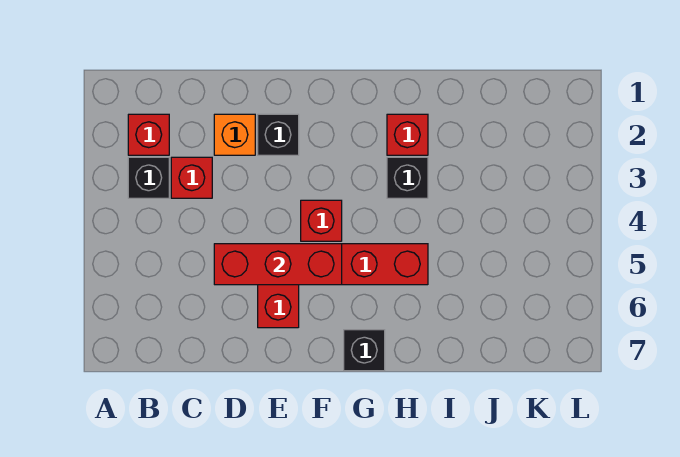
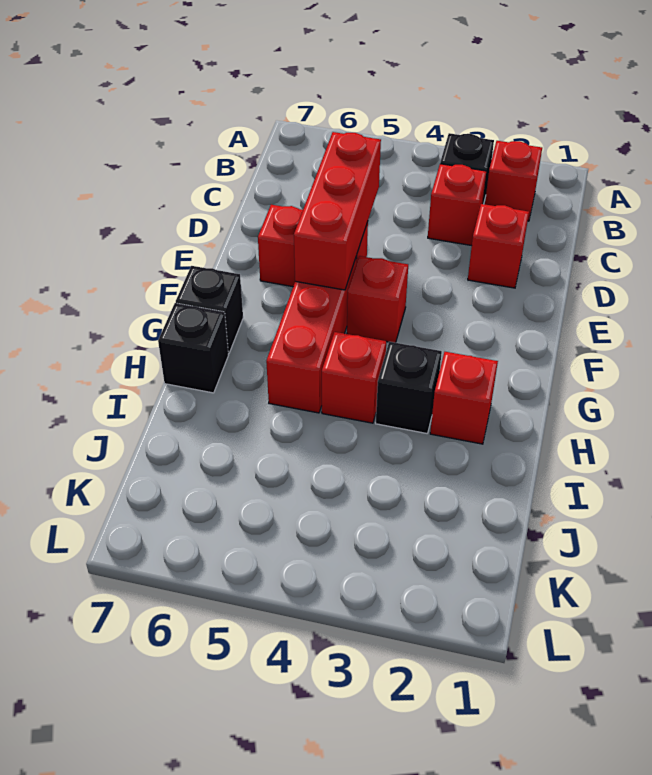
orange 1x1 brick [214,114,255,155] -> red 1x1 brick [468,204,529,288]
black 1x1 brick [258,114,299,155] -> black 1x1 brick moved to [158,303,229,393]
none -> red 1x1 brick [322,332,386,423]

